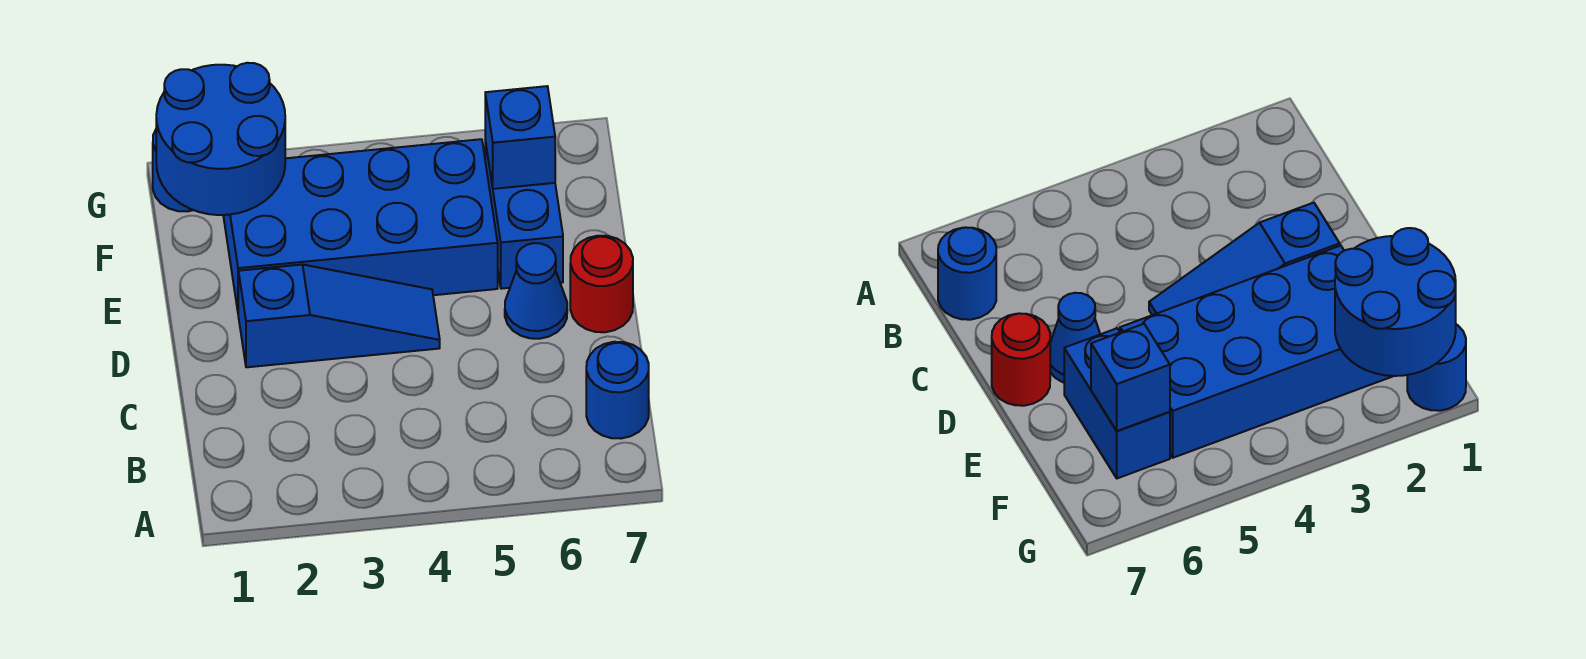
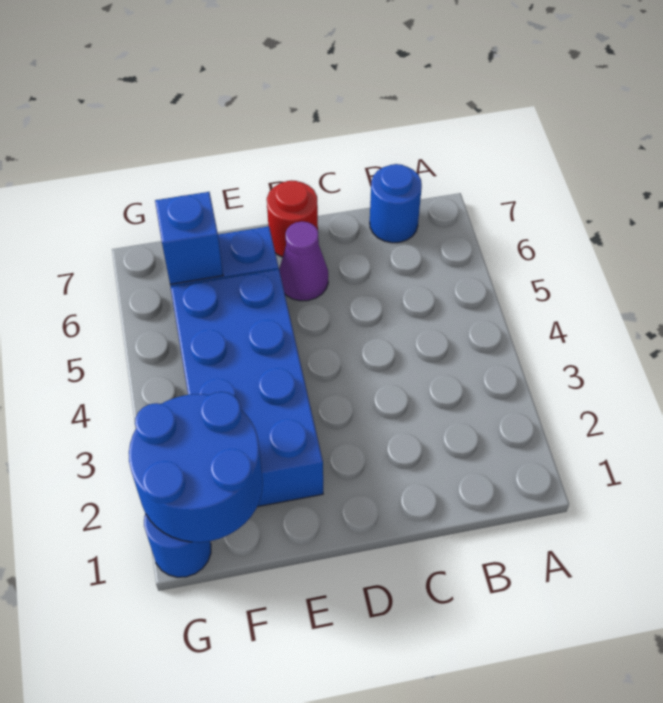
blue 1x3 slope [238,264,440,367] -> none
blue 1x1 cone [505,243,567,339] -> purple 1x1 cone [279,221,328,301]

